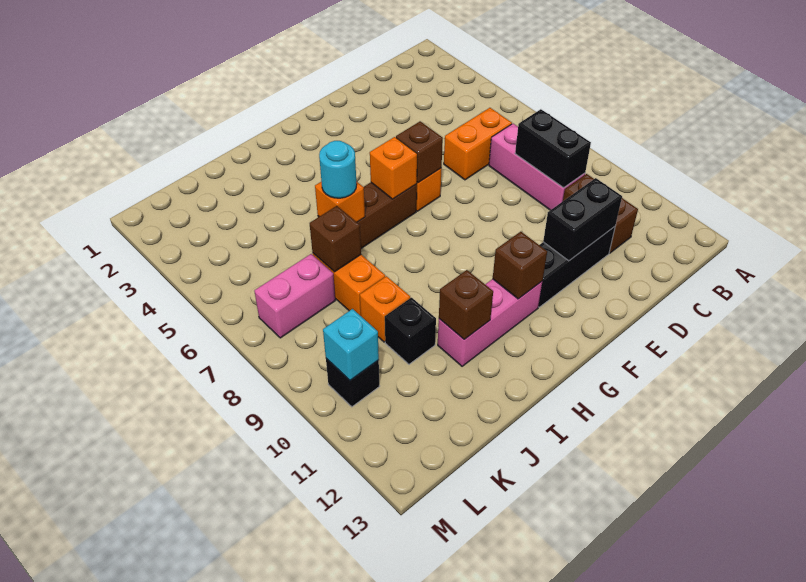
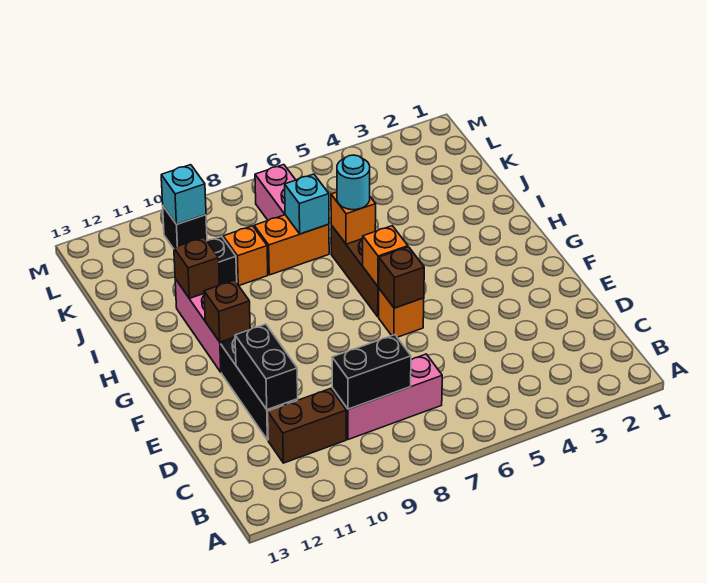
orange 1x2 brick [444,108,512,180] -> none
brown 1x1 brick [310,206,361,272] -> cyan 1x1 brick [285,174,329,234]

